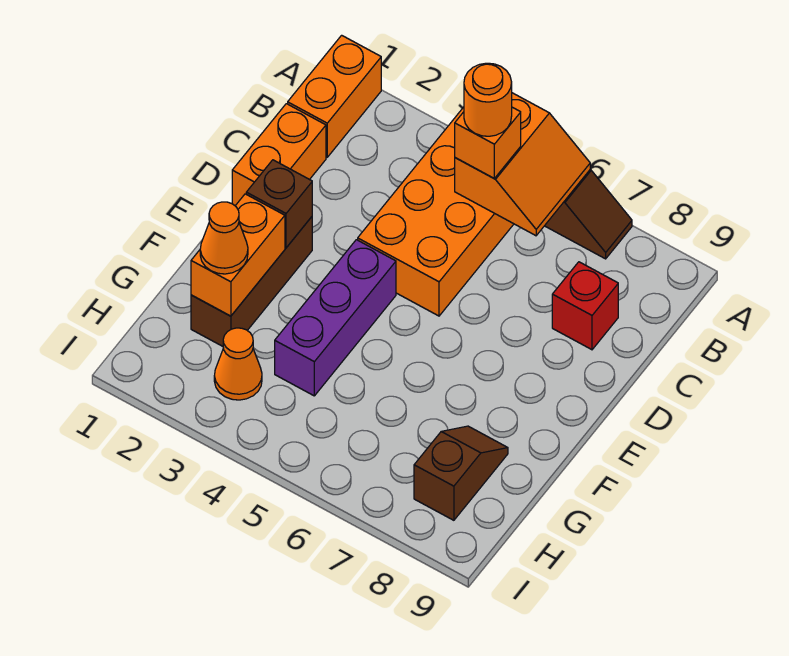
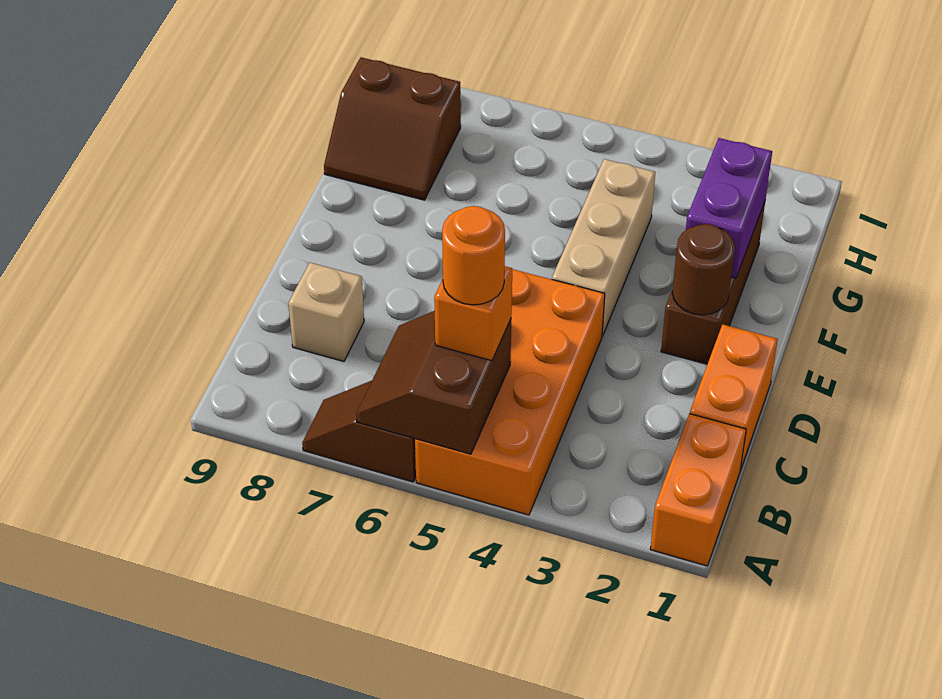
orange 2x2 slope [455,93,590,236] -> brown 2x2 slope [356,311,511,454]
red 1x1 brick [552,262,618,350] -> tan 1x1 brick [288,263,364,361]
brown 1x1 brick [246,160,312,248] -> brown 1x1 round brick [672,224,735,315]
purple 1x3 brick [275,240,396,396] -> tan 1x3 brick [552,159,655,336]
orange 1x2 brick [191,194,285,316] -> purple 1x2 brick [686,138,772,278]
orange 1x1 cone [200,202,248,274] -> none
brown 1x2 slope [414,426,508,520] -> brown 2x2 slope [324,57,461,200]
orange 1x1 cone [214,328,262,400] -> none

